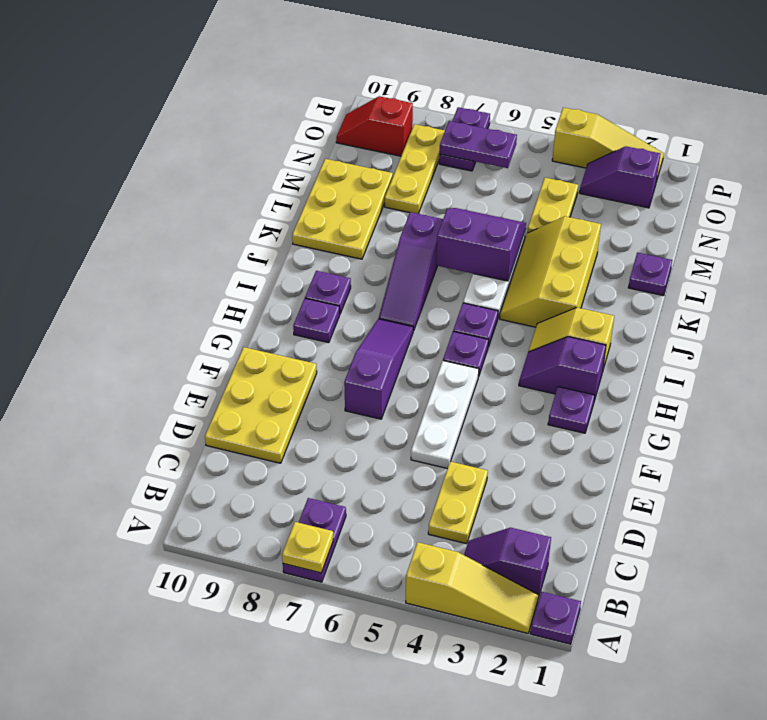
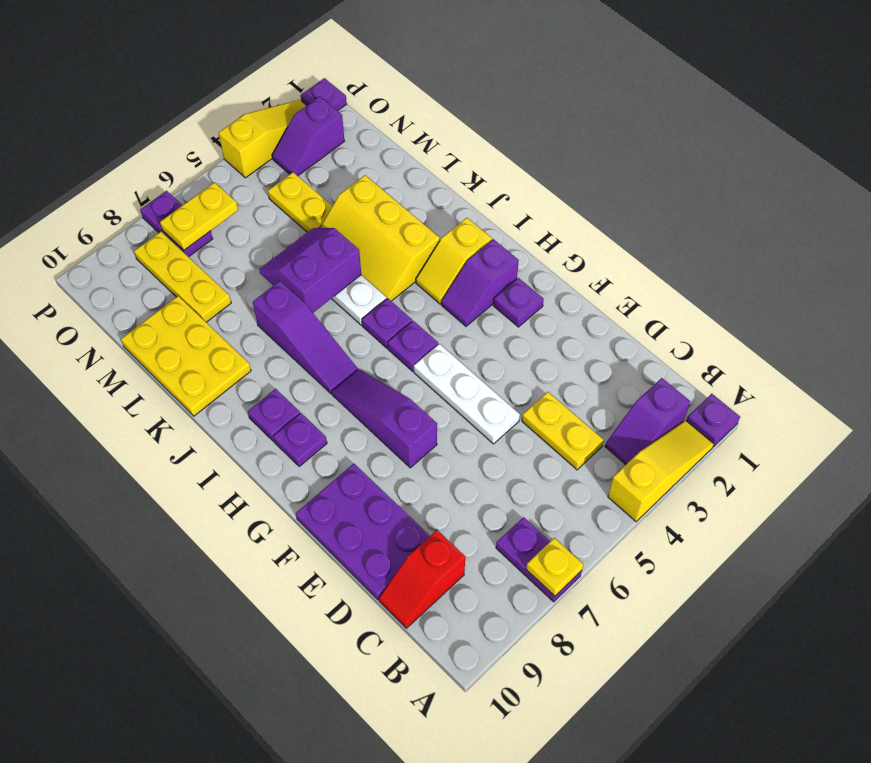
yellow 2x3 plate [205,347,317,463] -> purple 2x3 plate [296,464,430,600]
purple 1x1 plate [628,253,672,296] -> purple 1x1 plate moved to [301,78,347,111]
purple 1x2 plate [440,121,517,168] -> yellow 1x2 plate [160,183,238,250]
red 1x2 slope [336,96,413,156] -> red 1x2 slope moved to [379,530,465,628]

